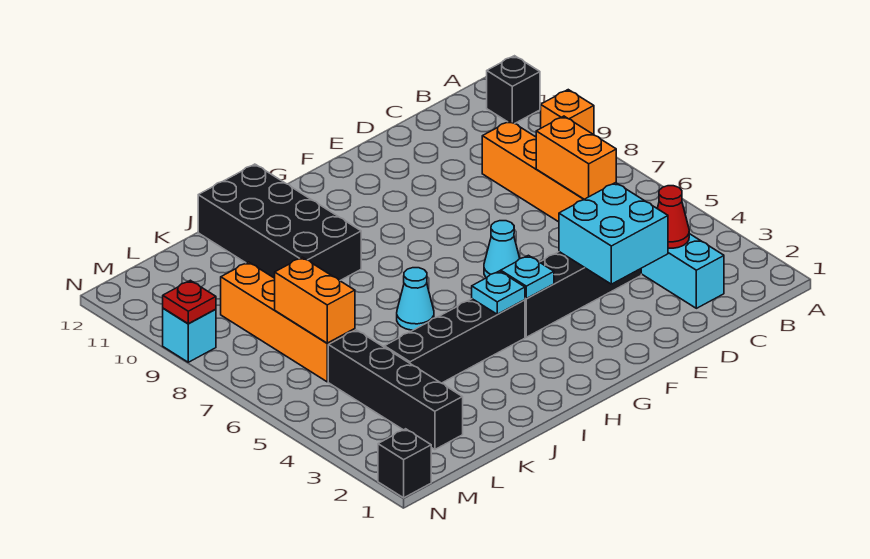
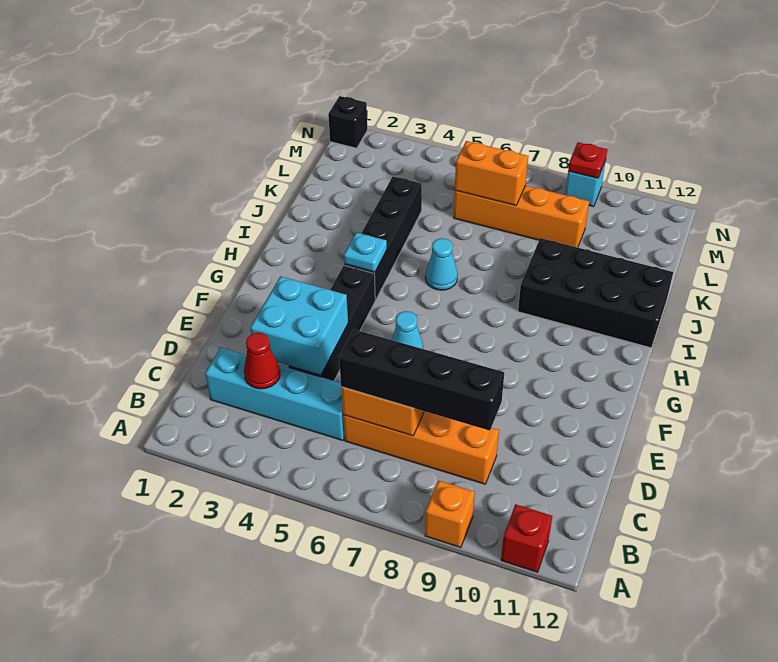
black 1x1 brick [487,56,540,124] -> red 1x1 brick [501,504,552,572]
cyan 1x1 plate [501,255,554,299] -> none
black 1x4 brick [328,330,463,450] -> black 1x4 brick moved to [339,330,504,431]

